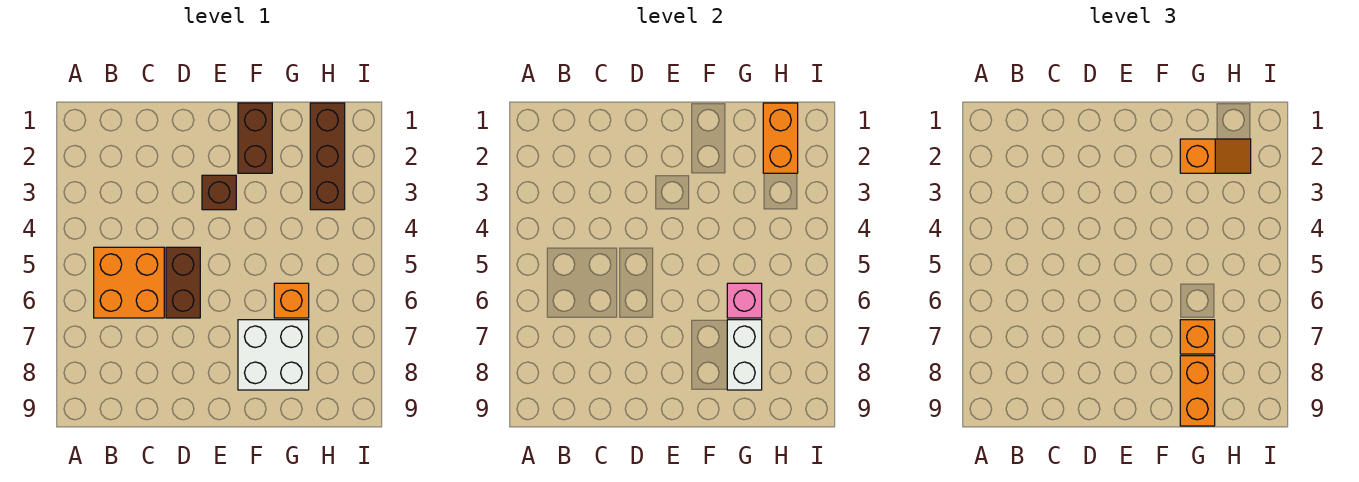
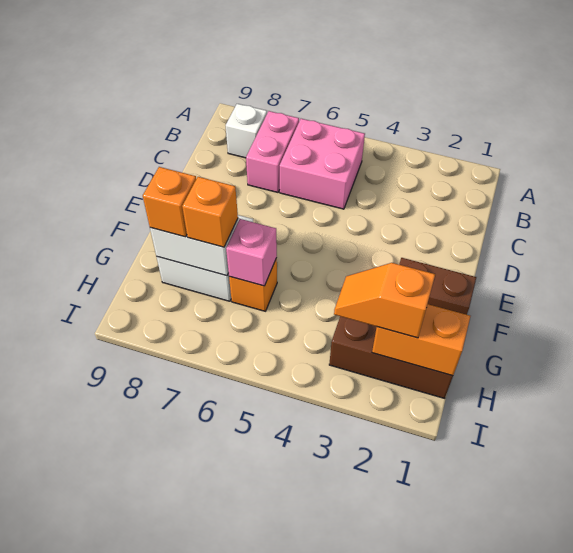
orange 2x2 brick [94,247,164,318] -> pink 2x2 brick [280,119,365,209]
none -> pink 1x2 brick [246,111,299,192]
none -> white 1x1 brick [226,104,267,158]
brown 1x2 brick [166,247,200,318] -> none
brown 1x1 brick [202,175,236,210] -> none
orange 1x2 slope [1180,139,1251,173] -> orange 1x2 slope turned to [334,263,435,338]
orange 1x2 brick [1180,356,1215,426] -> orange 1x1 brick [143,167,196,237]

